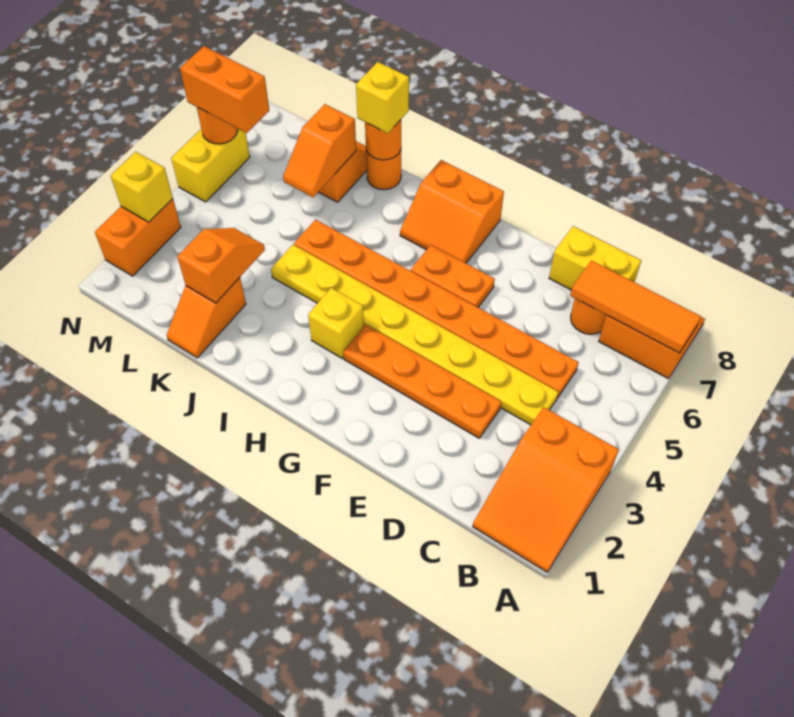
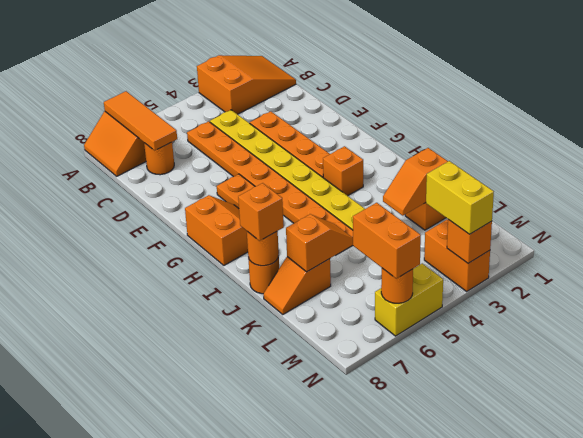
yellow 1x2 brick [549,226,641,290] -> yellow 1x2 brick moved to [426,161,494,234]
yellow 1x1 brick [308,288,364,358] -> orange 1x1 brick [323,146,363,196]
yellow 1x1 brick [356,62,409,133] -> orange 1x1 brick [238,183,284,241]
orange 1x2 brick [95,199,181,276] -> orange 1x2 brick turned to [424,220,490,291]
yellow 1x1 brick [111,152,173,222] -> orange 1x1 brick [447,220,492,263]

